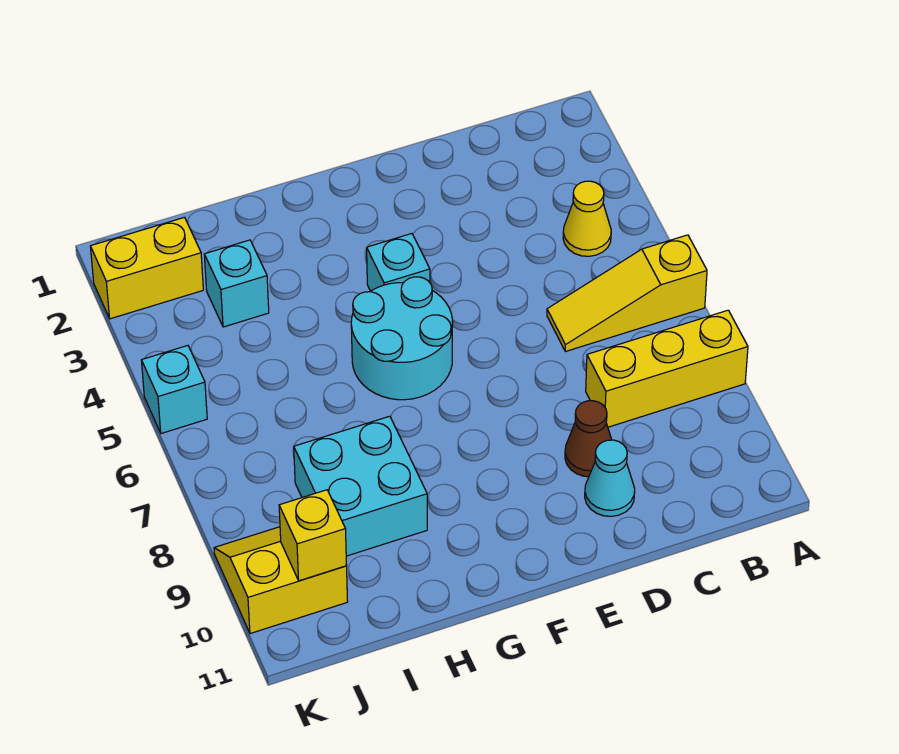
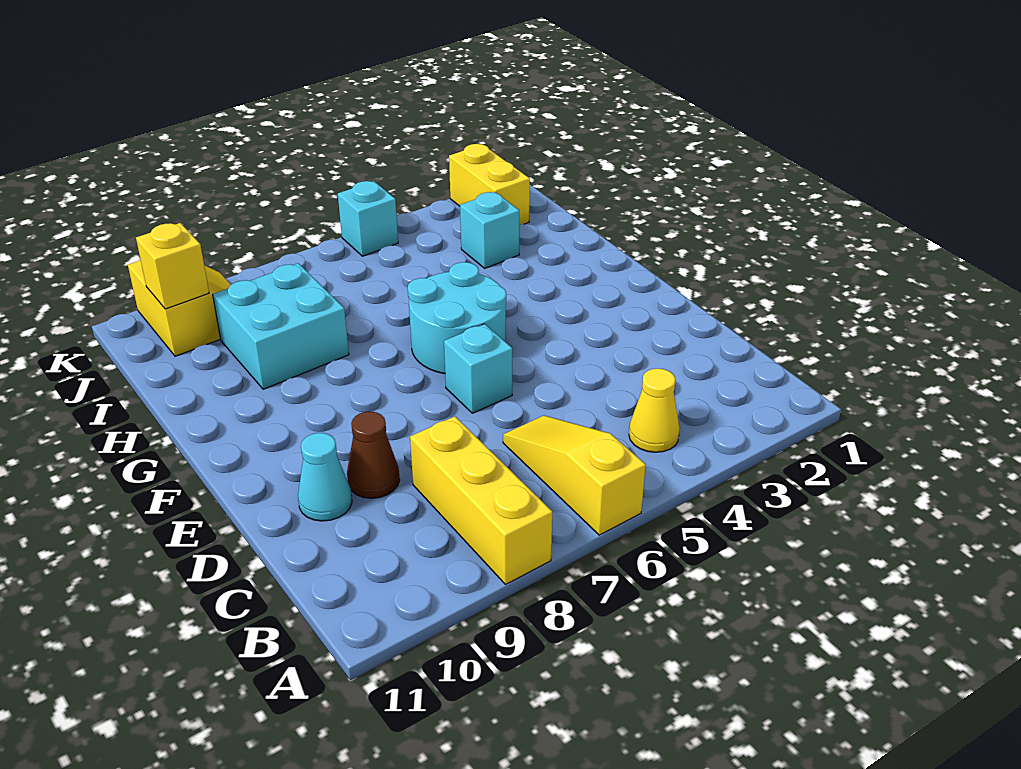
cyan 1x1 brick [367,234,430,291] -> cyan 1x1 brick moved to [444,324,512,413]

